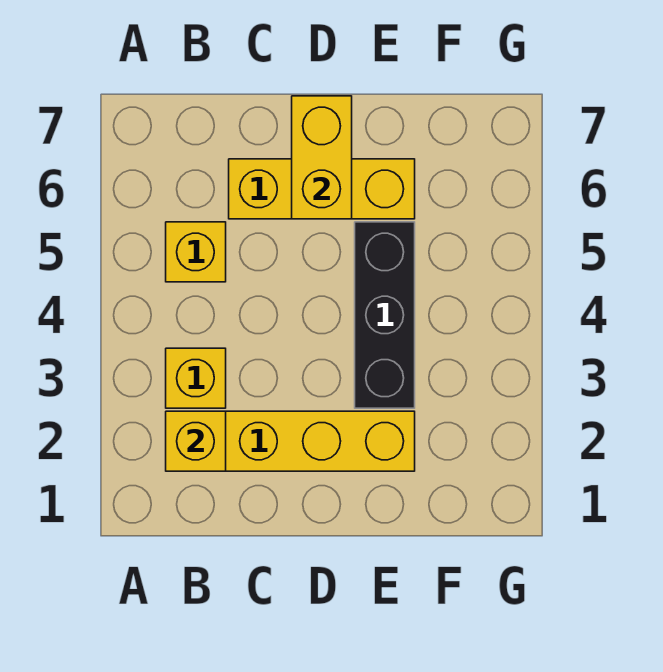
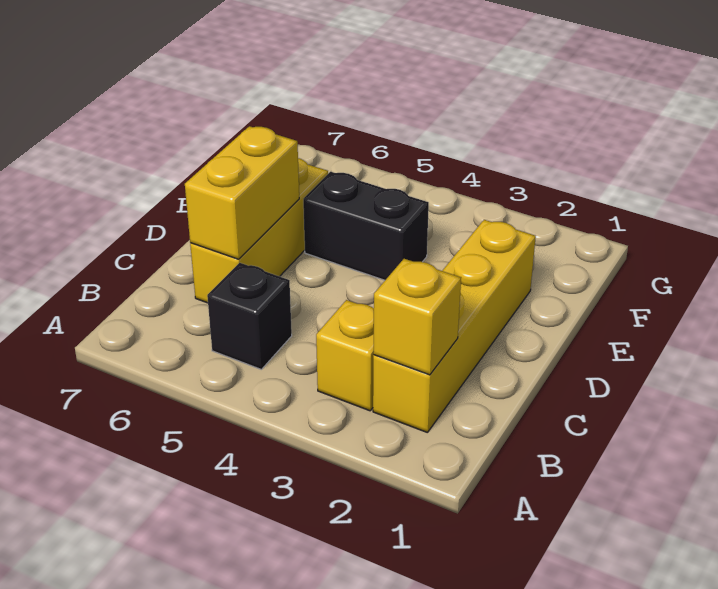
yellow 1x1 brick [166,222,226,282] -> black 1x1 brick [207,263,292,369]
yellow 1x2 brick [292,96,352,219] -> yellow 1x2 brick turned to [185,126,299,259]
black 1x3 brick [355,222,415,408] -> black 1x2 brick [303,172,429,280]

